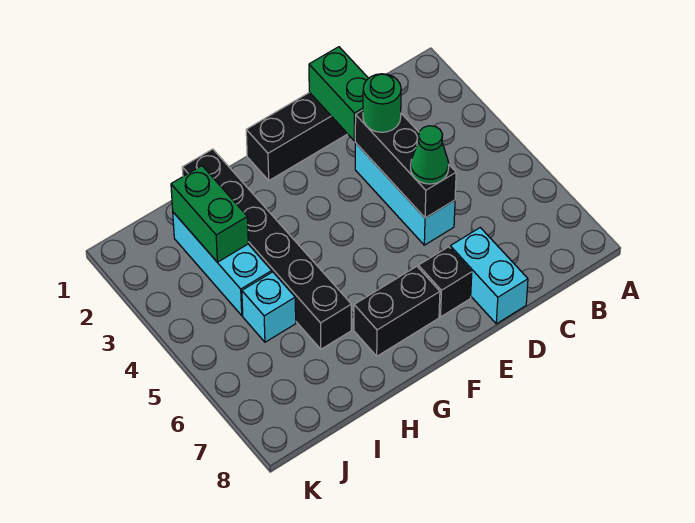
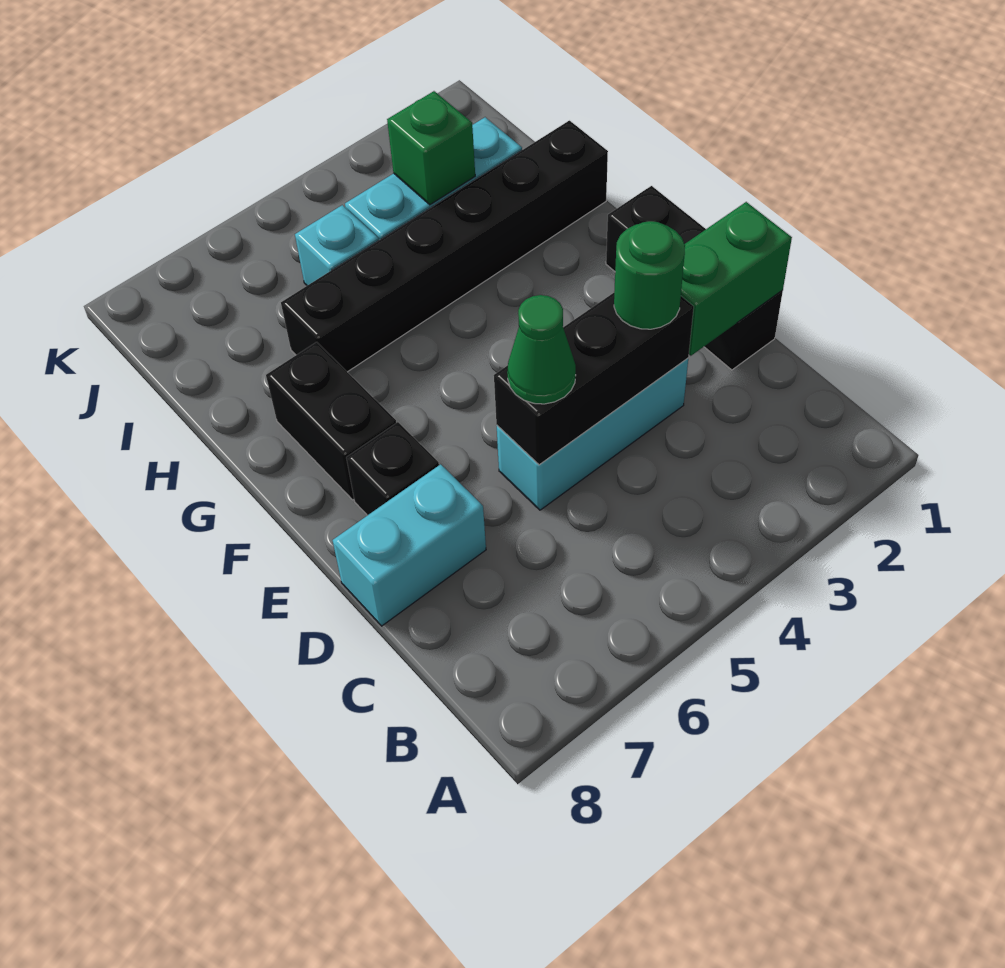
green 1x2 brick [171,166,248,262] -> green 1x1 brick [387,91,475,205]

